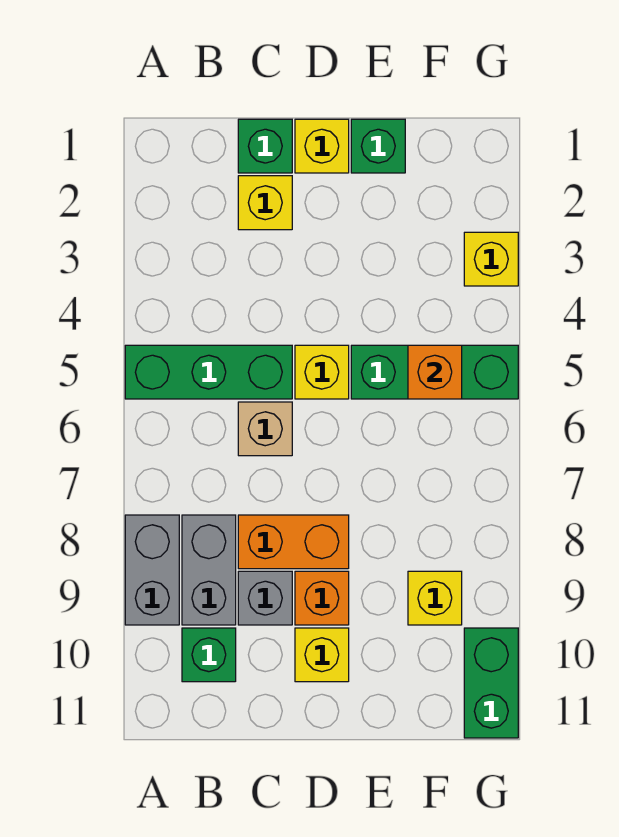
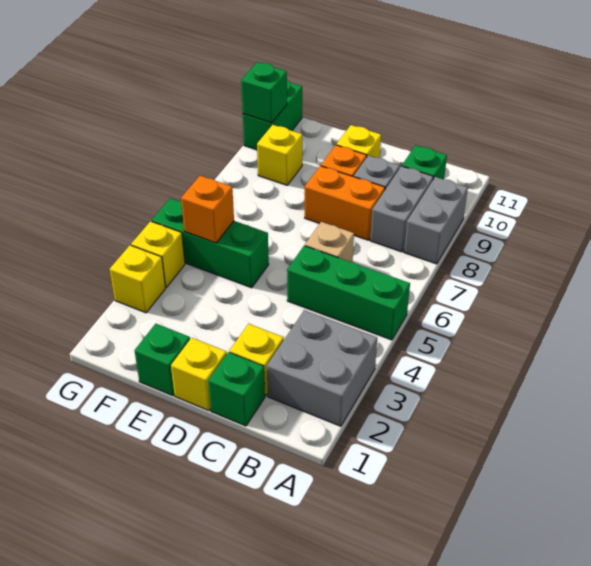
none -> grey 2x2 brick [267,310,377,426]
yellow 1x1 brick [295,345,349,399] -> yellow 1x1 brick moved to [131,221,185,287]
none -> green 1x1 brick [241,62,287,123]

